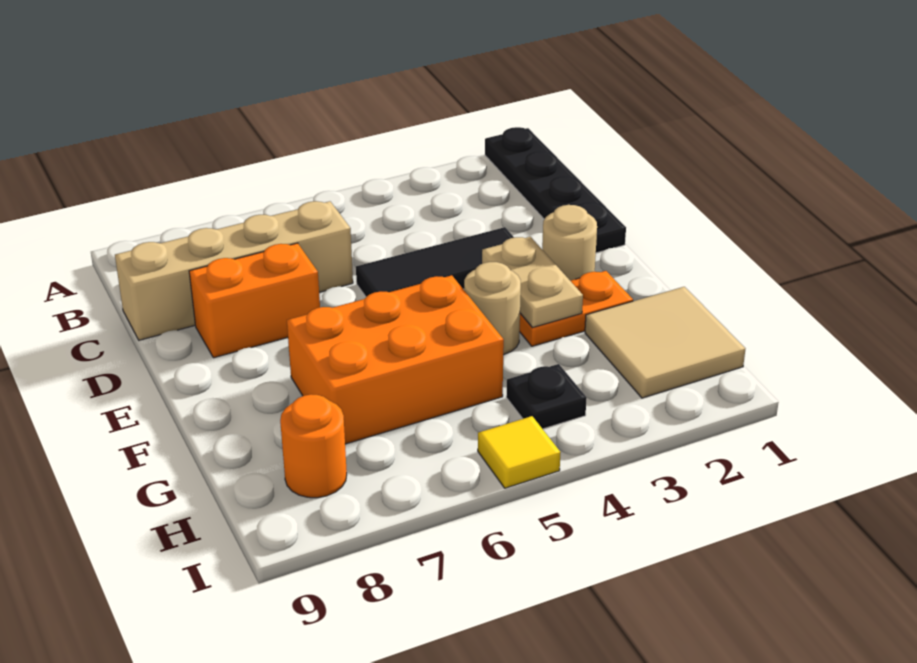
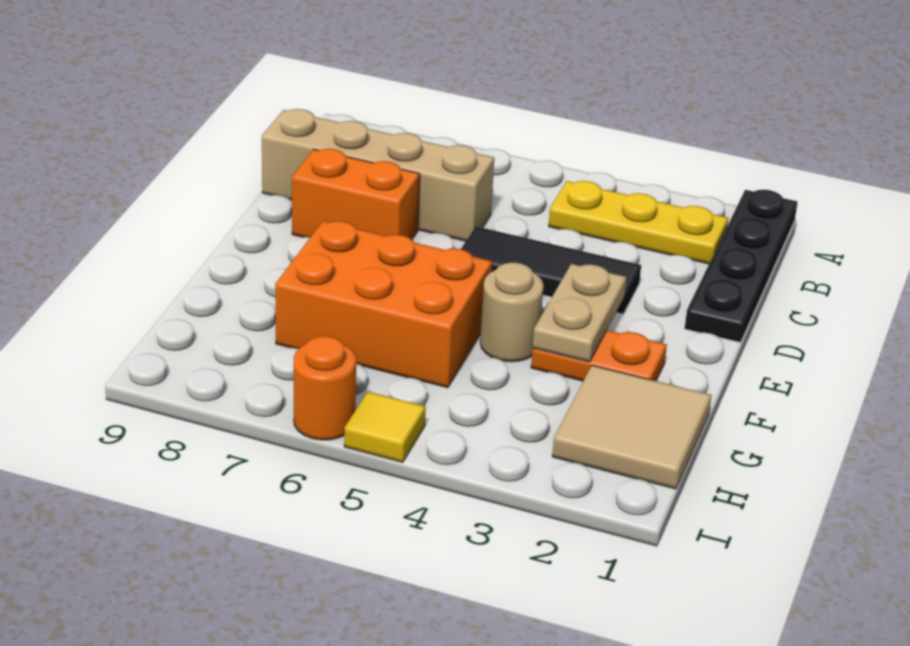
none -> yellow 1x3 plate [549,181,728,264]
tan 1x1 round brick [542,205,597,281] -> none
black 1x1 plate [506,364,587,429] -> none
orange 1x1 round brick [280,394,347,498] -> orange 1x1 round brick moved to [294,336,356,440]

